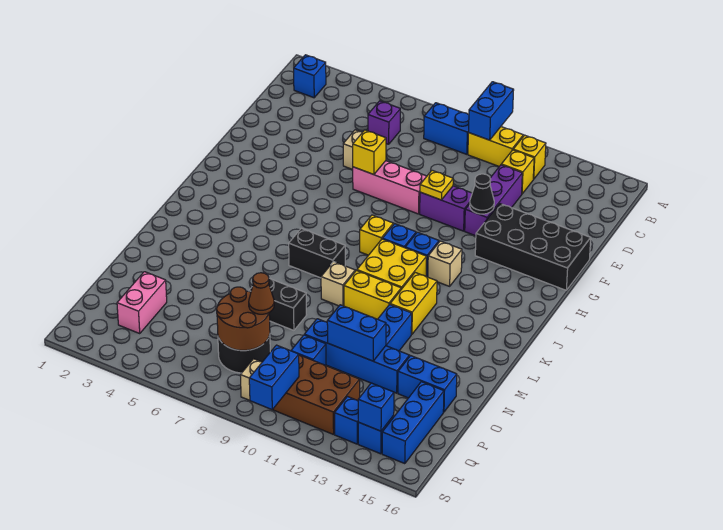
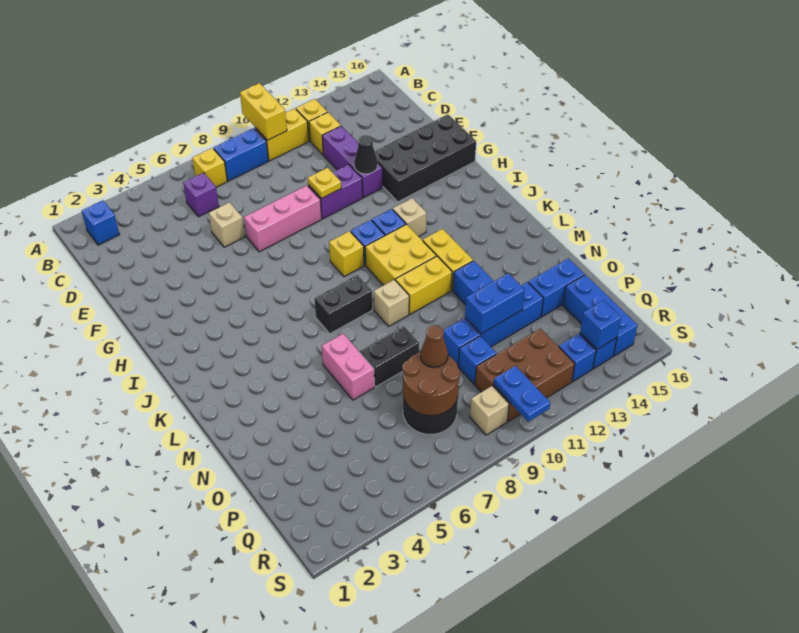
blue 1x2 brick [469,82,514,140] -> yellow 1x2 brick [240,83,287,140]
yellow 1x1 brick [353,130,386,175] -> yellow 1x1 brick moved to [192,148,227,187]
pink 1x2 brick [117,272,167,333] -> pink 1x2 brick moved to [322,334,374,400]
blue 1x2 brick [249,345,299,410] -> blue 1x2 plate [494,366,550,422]

